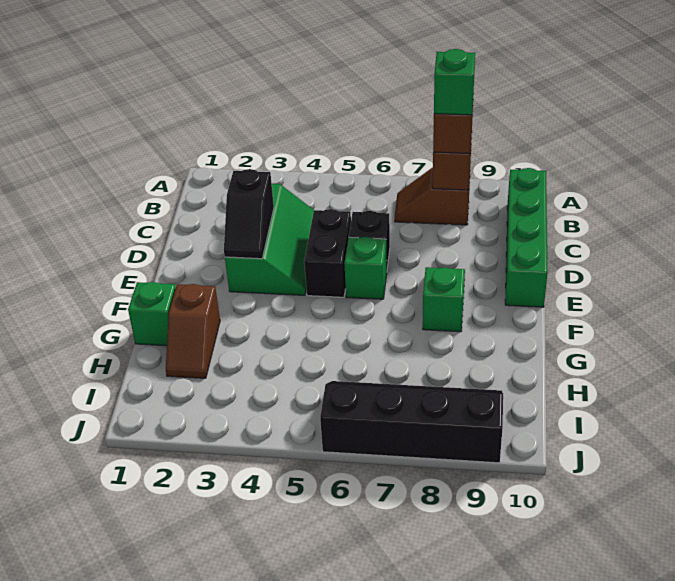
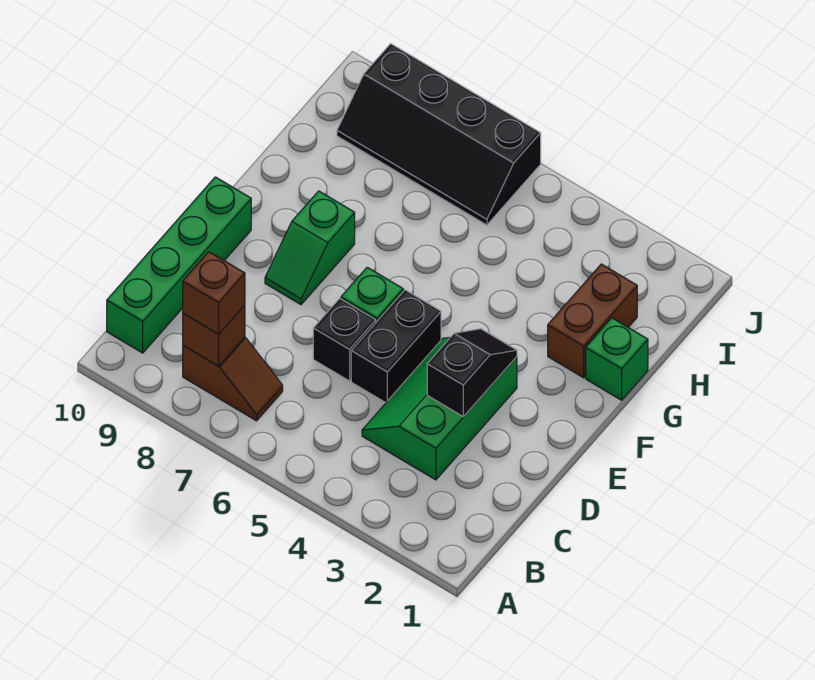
green 1x1 brick [434,49,475,115] -> none
brown 1x2 slope [166,284,220,378] -> brown 1x2 brick [548,264,637,378]

